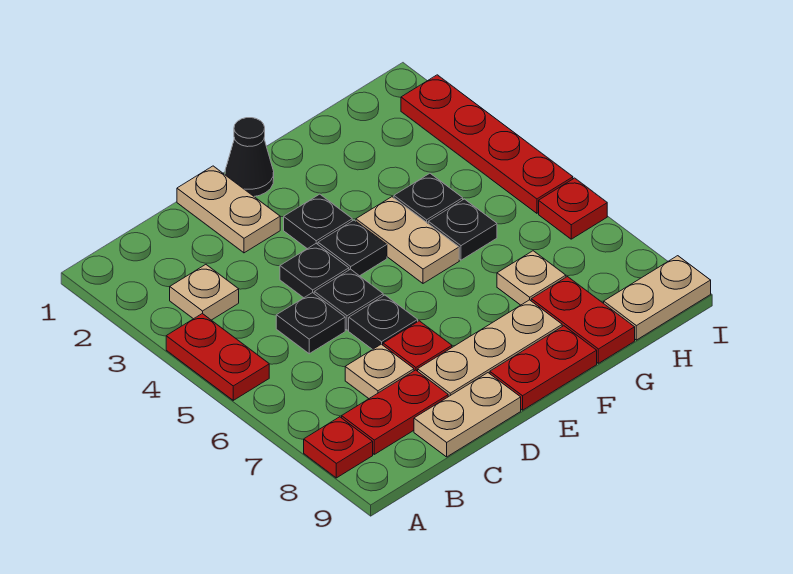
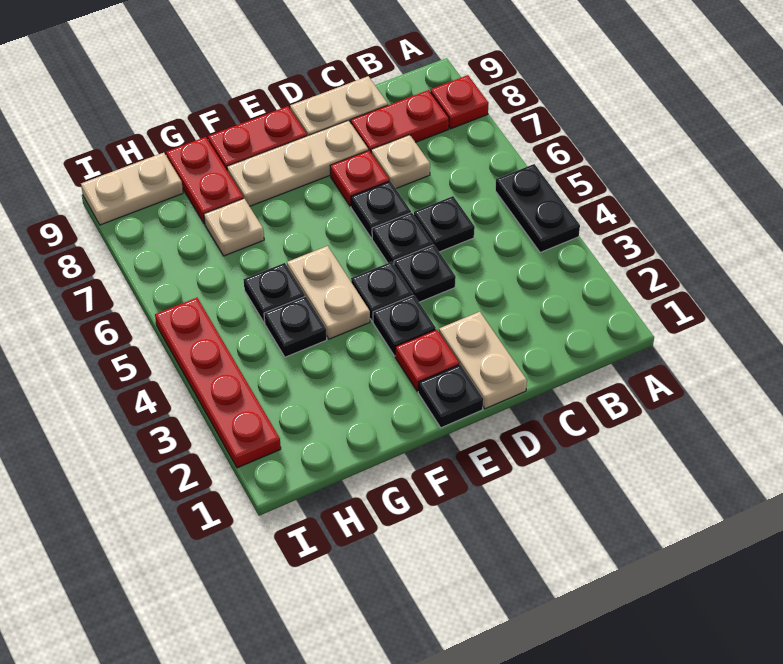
red 1x2 plate [166,314,269,400] -> black 1x2 plate [495,164,580,253]
tan 1x1 plate [170,265,239,320] -> none
black 1x1 cone [225,118,274,196] -> black 1x1 plate [418,365,483,428]
red 1x1 plate [539,178,607,239] -> red 1x1 plate moved to [395,329,459,391]

